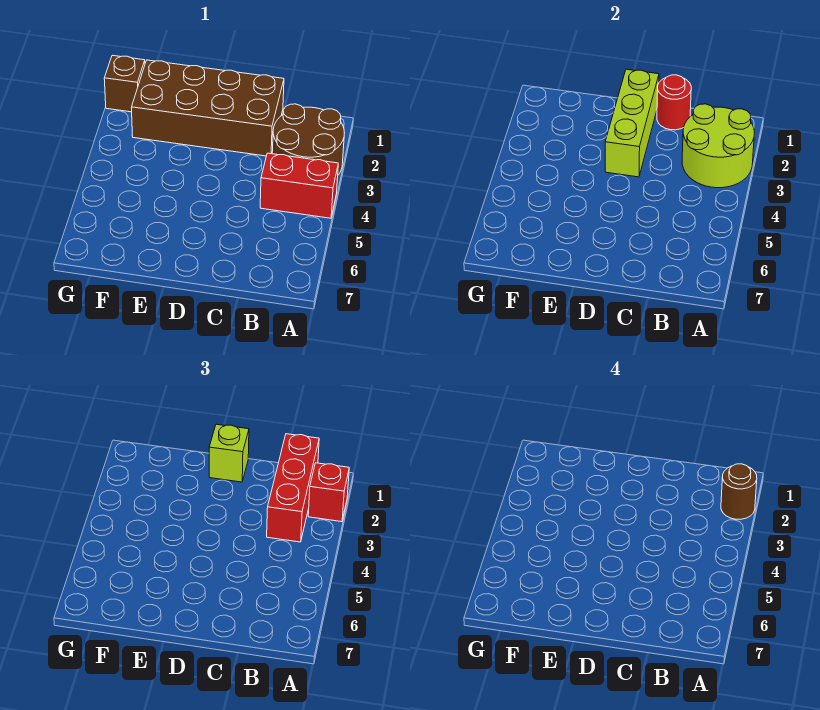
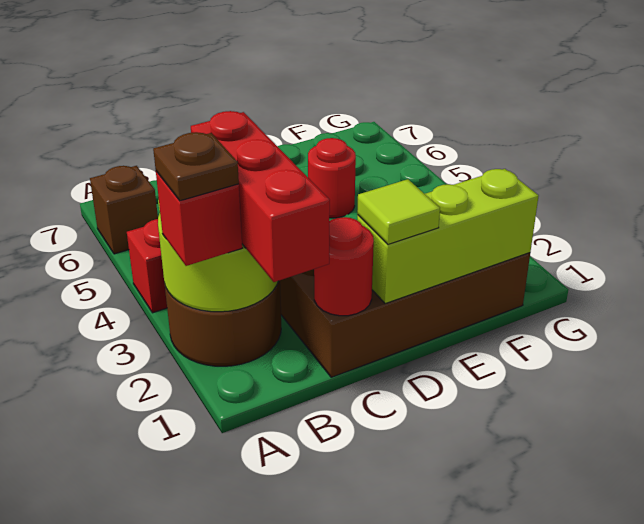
brown 1x1 round brick [721,464,757,519] -> brown 1x1 plate [153,132,239,201]
lime 1x3 brick [605,69,659,177] -> lime 1x3 brick turned to [357,169,538,304]
lime 1x1 brick [209,424,249,482] -> lime 1x1 tile [357,179,440,244]
none -> red 1x1 round brick [308,138,356,218]
brown 1x1 brick [104,55,145,112] -> brown 1x1 brick moved to [90,166,158,254]

